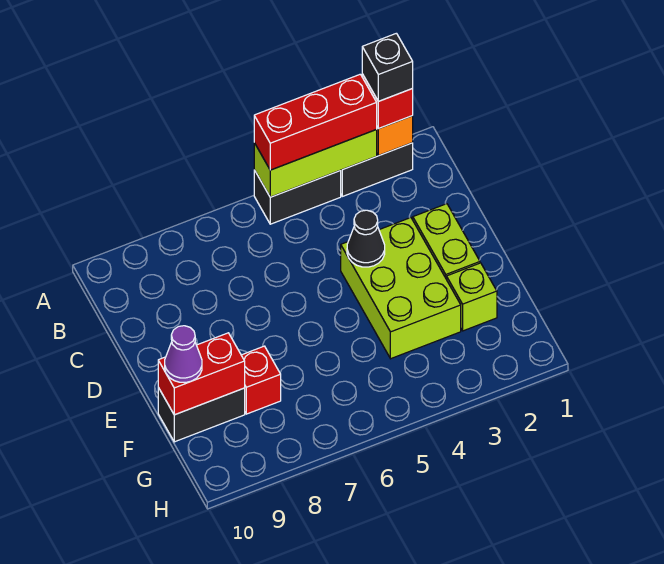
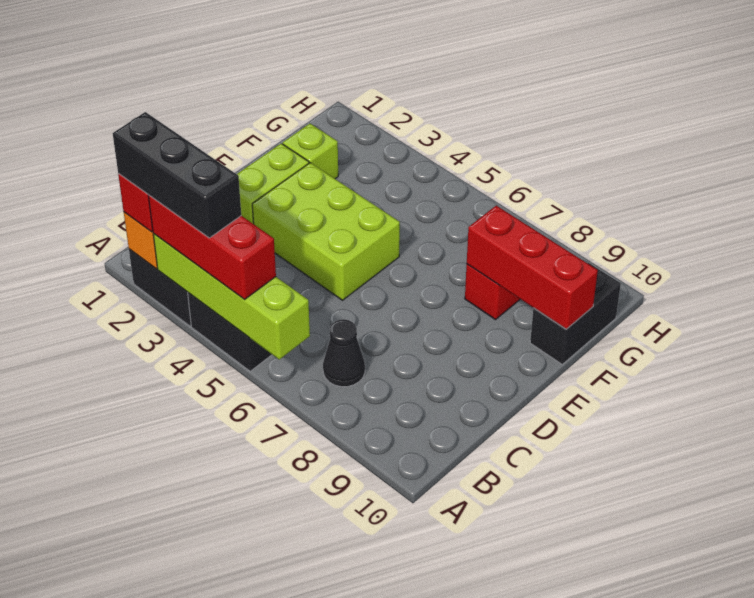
black 1x1 brick [362,33,413,101] -> black 1x3 brick [113,112,241,238]
lime 1x3 brick [254,130,377,197] -> lime 1x4 brick [153,234,310,359]
lime 2x3 brick [341,218,461,359] -> lime 2x3 brick turned to [252,163,400,300]
black 1x1 cone [347,210,385,267] -> black 1x1 cone moved to [323,319,365,387]
black 1x2 brick [158,388,245,442] -> black 1x2 brick turned to [530,263,621,364]
red 1x2 brick [158,333,245,415] -> red 1x3 brick [467,206,598,329]
purple 1x1 cone [165,326,202,383] -> none

